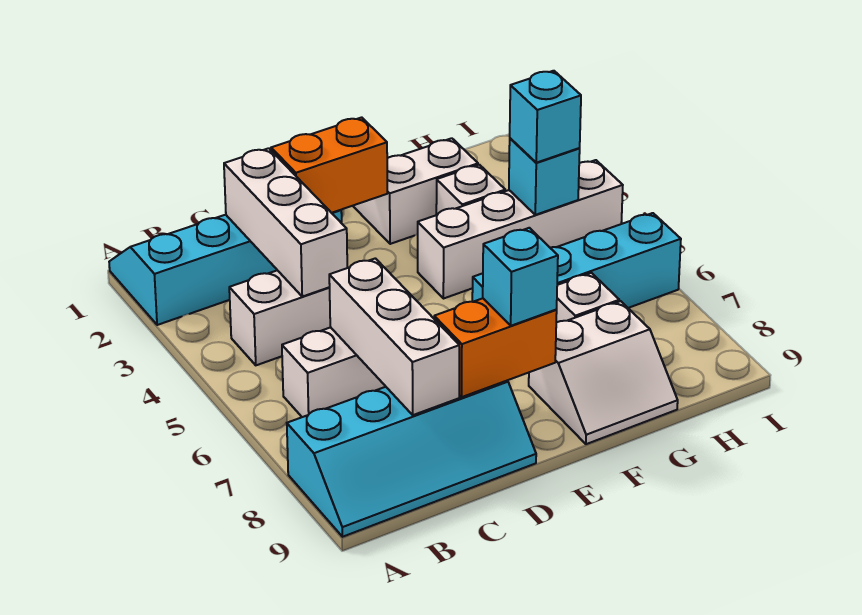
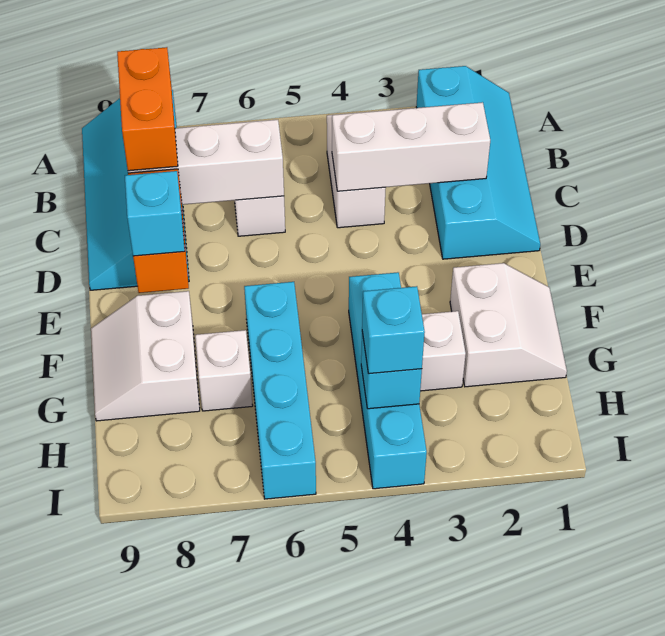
orange 1x2 brick [271,117,387,213] -> orange 1x2 brick moved to [117,47,178,171]
white 1x4 brick [418,160,623,299] -> cyan 1x4 brick [349,272,427,489]

